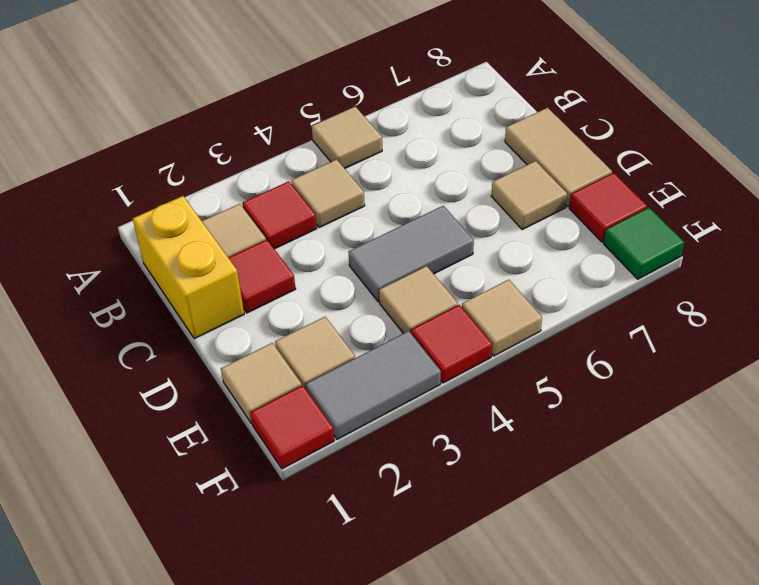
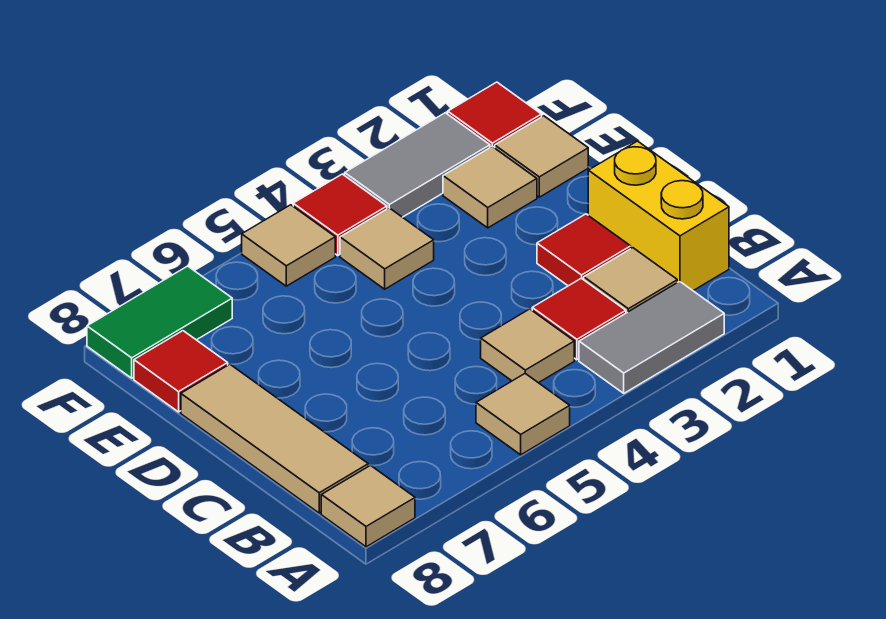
tan 1x2 tile [505,108,612,206] -> tan 1x3 tile [181,364,368,513]
grey 1x2 tile [349,206,474,302] -> grey 1x2 tile moved to [579,281,724,393]
tan 1x1 tile [491,161,567,230] -> tan 1x1 tile moved to [321,465,415,547]
green 1x1 tile [604,208,684,279] -> green 1x2 tile [87,266,232,378]

